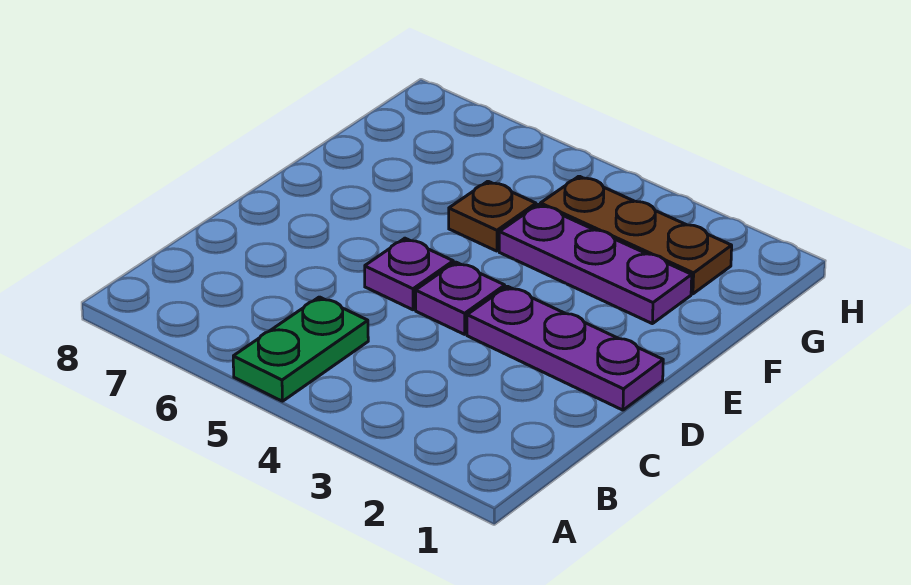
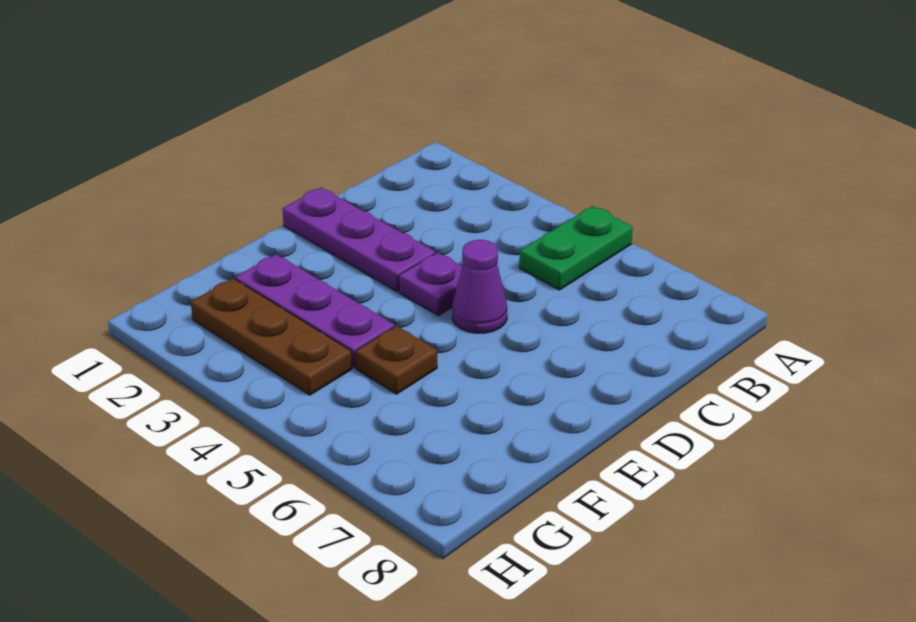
purple 1x1 plate [365,238,453,310] -> purple 1x1 cone [452,240,507,333]

